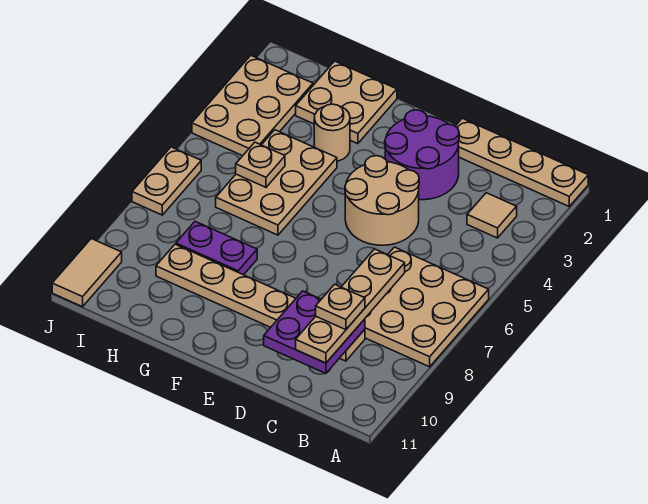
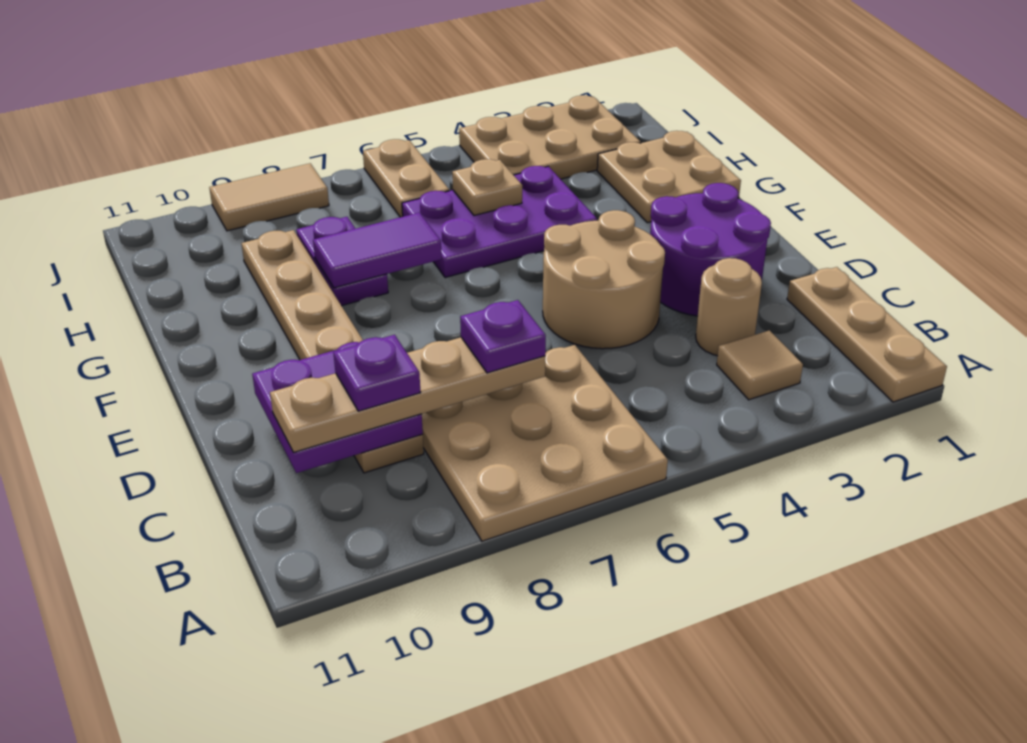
tan 1x4 plate [455,118,588,206] -> tan 1x3 plate [787,267,947,402]
none -> purple 1x1 plate [460,300,546,373]
tan 1x1 plate [316,284,365,330] -> purple 1x1 plate [333,335,421,411]
tan 1x1 round brick [314,104,350,161] -> tan 1x1 round brick moved to [696,258,762,356]
tan 2x3 plate [216,130,337,235] -> purple 2x3 plate [402,166,597,278]
none -> purple 1x2 tile [313,213,442,288]
tan 1x2 plate [132,147,201,215] -> tan 1x2 plate turned to [363,139,449,217]
tan 1x2 tile [52,239,122,307] -> tan 1x2 tile moved to [209,163,329,231]

